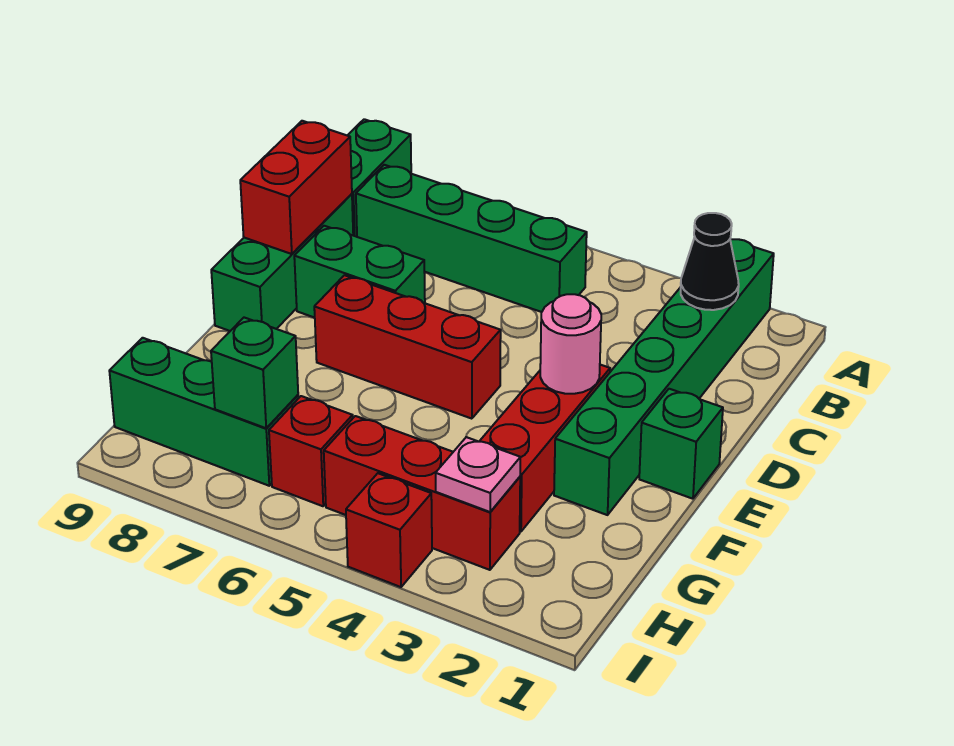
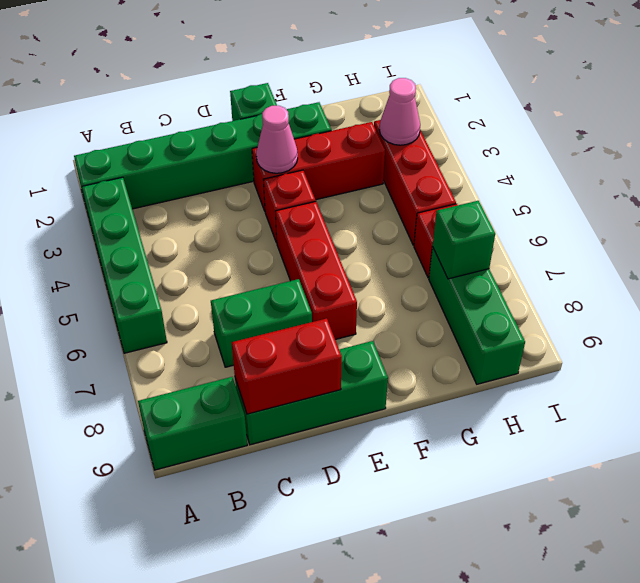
black 1x1 cone [681,213,739,310] -> none
green 1x4 brick [356,165,587,312] -> green 1x4 brick moved to [82,177,167,353]
green 1x2 brick [294,226,425,318] -> green 1x2 brick turned to [211,279,312,367]
pink 1x1 round brick [540,294,601,394] -> pink 1x1 cone [256,106,298,173]
pink 1x1 plate [436,437,520,512] -> pink 1x1 cone [380,78,420,145]
red 1x1 brick [346,473,432,587] -> red 1x1 brick moved to [263,170,316,243]

